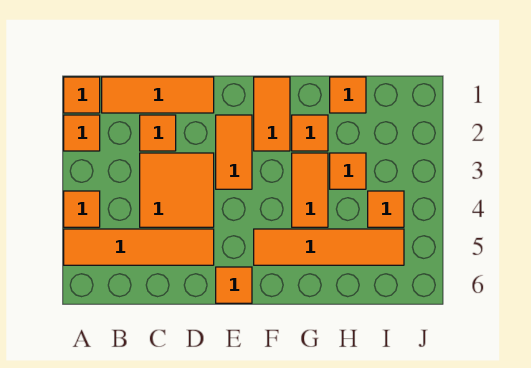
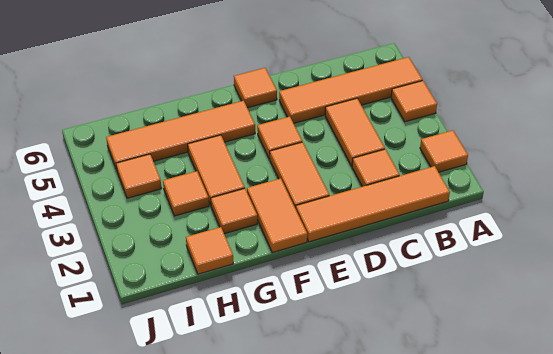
orange 1x1 tile [64,77,100,113] -> orange 1x1 tile moved to [257,117,302,159]
orange 1x3 tile [102,77,214,113] -> orange 1x4 tile [296,166,450,242]
orange 2x2 tile [140,153,214,227] -> orange 1x2 tile [325,98,385,166]

